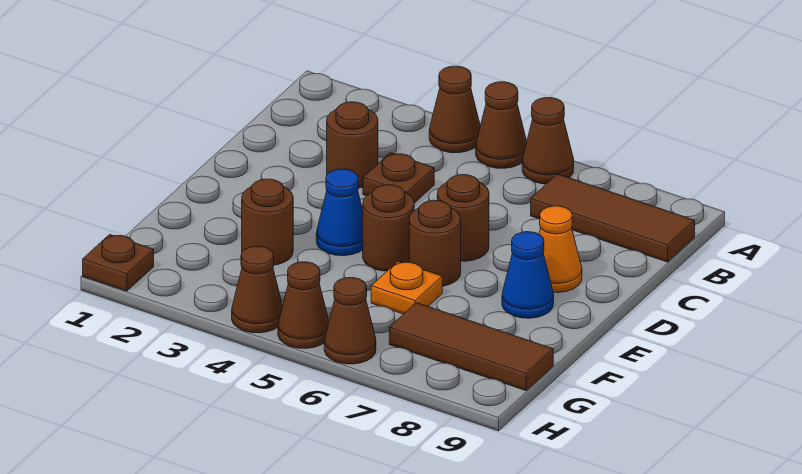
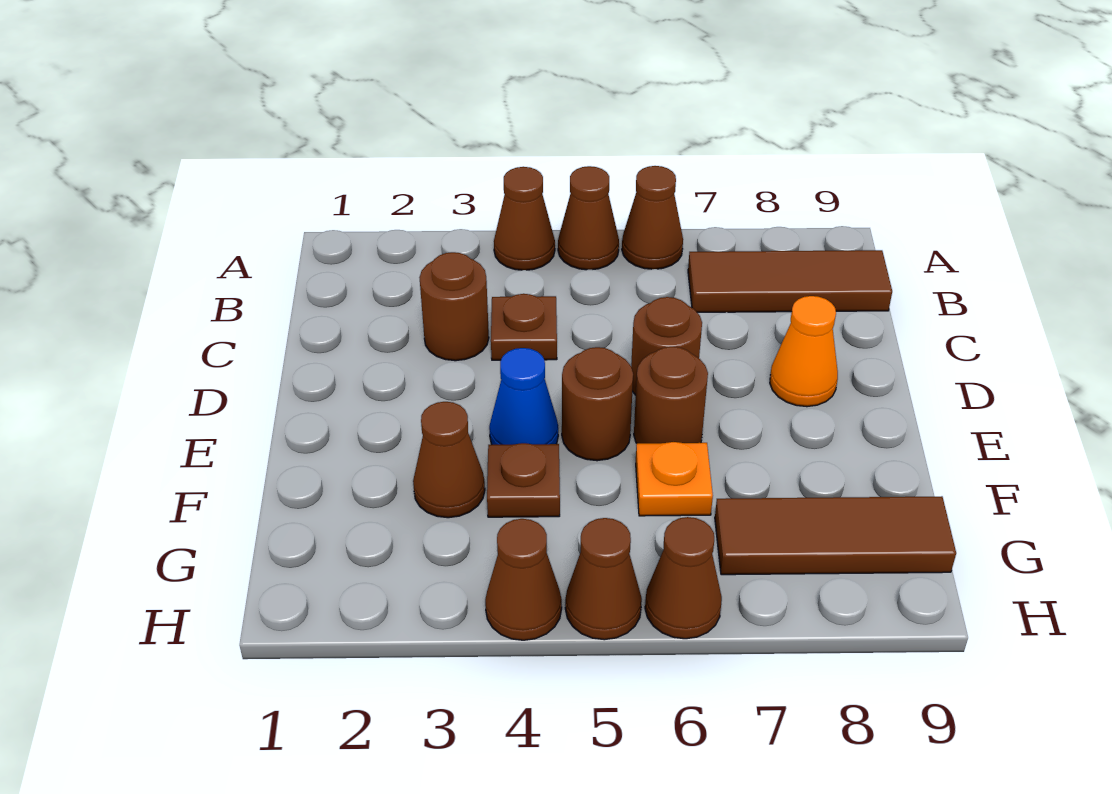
blue 1x1 cone [502,232,554,318] -> none
brown 1x1 round brick [242,179,293,265] -> brown 1x1 cone [413,402,485,518]
brown 1x1 plate [83,234,154,291] -> brown 1x1 plate moved to [487,443,560,517]

